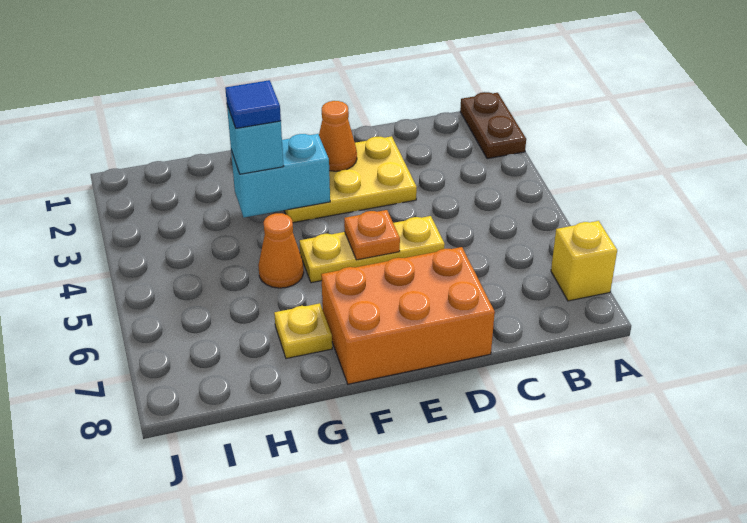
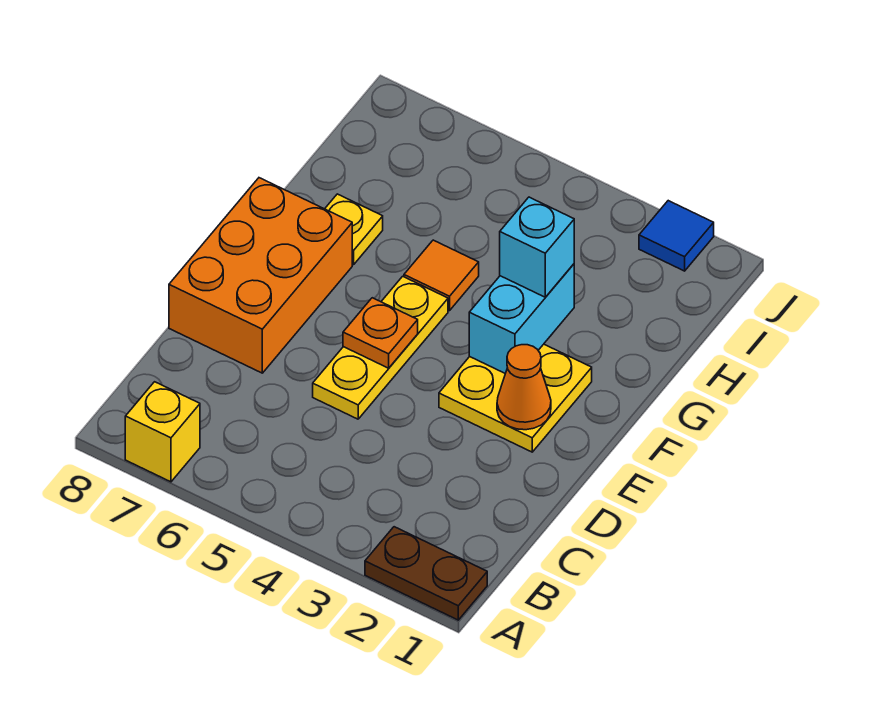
yellow 2x3 plate [284,136,417,223] -> yellow 2x2 plate [439,344,592,452]
blue 1x1 tile [225,80,281,128] -> blue 1x1 tile moved to [639,201,714,271]
orange 1x1 cone [258,213,304,288] -> orange 1x1 tile [404,240,479,311]

